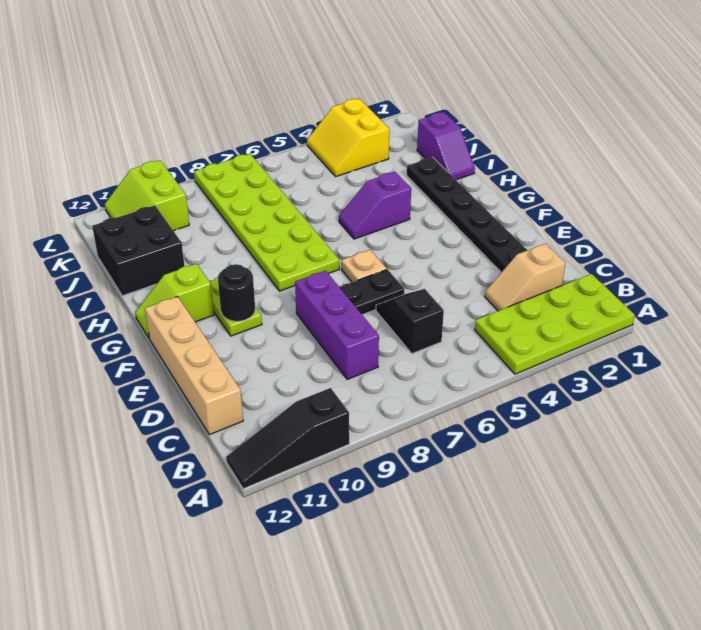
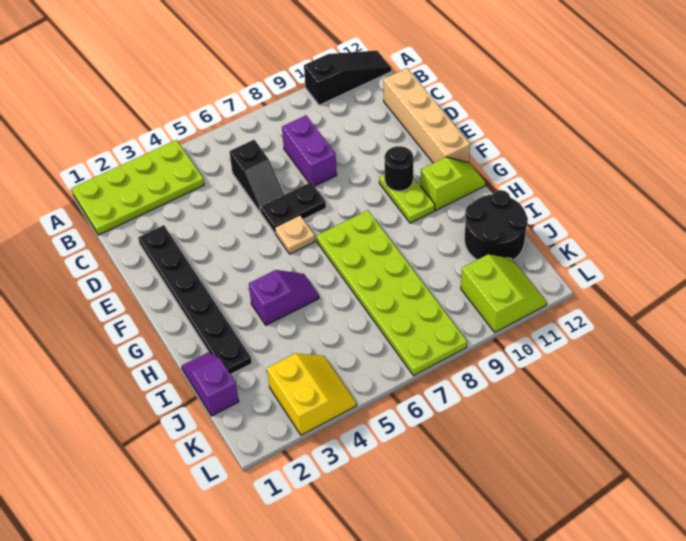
tan 1x2 slope [485,244,565,311] -> none
purple 1x3 brick [295,271,379,379] -> purple 1x2 brick [282,115,337,186]
black 2x2 brick [92,205,185,296] -> black 2x2 round brick [465,190,528,260]

